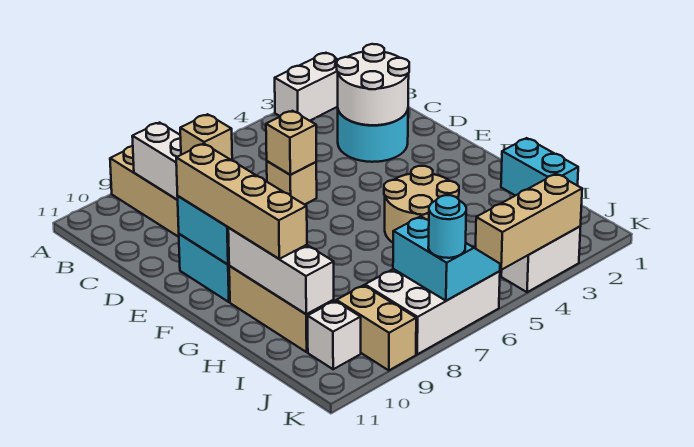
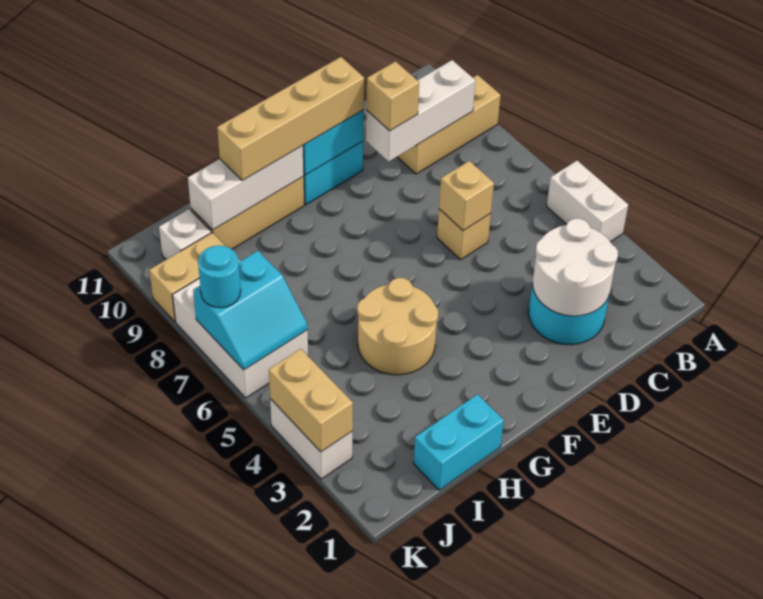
white 1x2 brick [275,53,338,121] -> white 1x2 brick moved to [547,161,628,242]
tan 1x3 brick [475,174,582,270] -> tan 1x2 brick [269,349,353,452]

